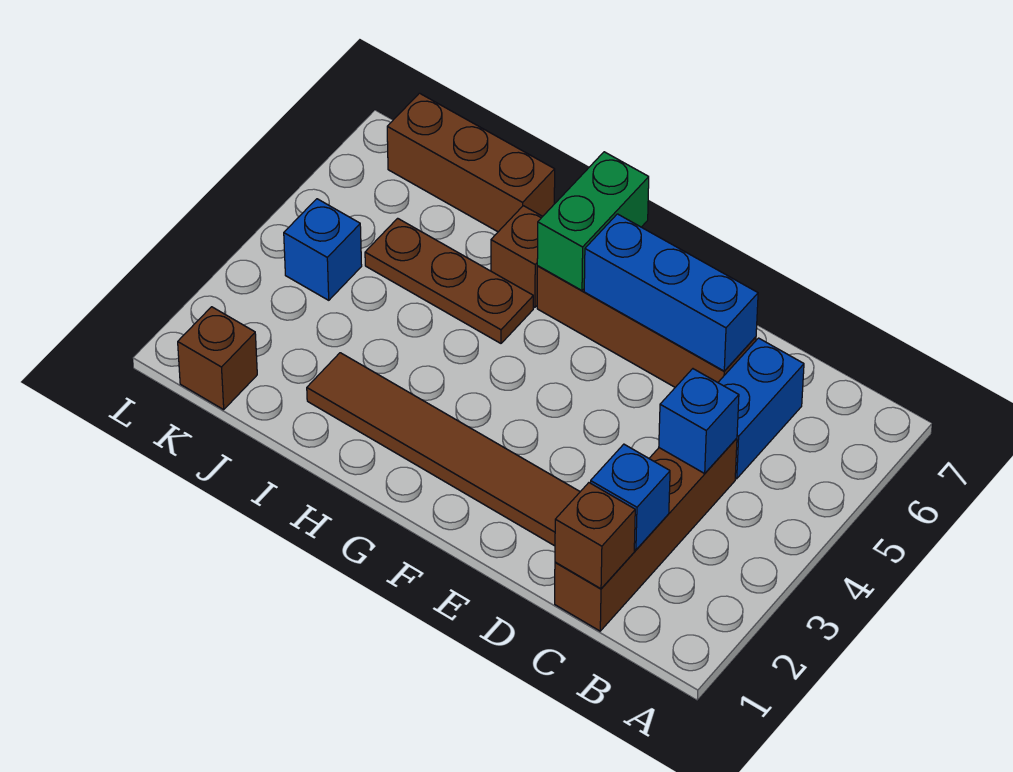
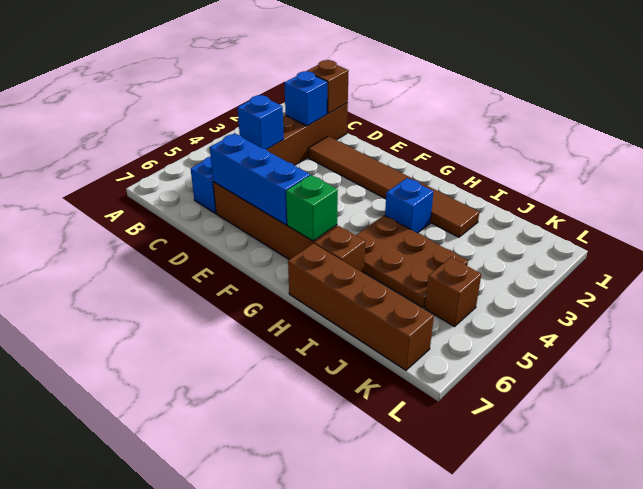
green 1x2 brick [537,152,649,290] -> green 1x1 brick [286,175,338,241]
brown 1x3 plate [365,218,533,343] -> brown 2x3 plate [356,215,468,308]
brown 1x3 brick [387,93,555,232] -> brown 1x4 brick [288,243,434,370]
brown 1x1 brick [178,307,257,410] -> brown 1x1 brick moved to [425,257,481,327]
blue 1x1 brick [284,199,362,300] -> blue 1x1 brick moved to [385,178,434,233]

